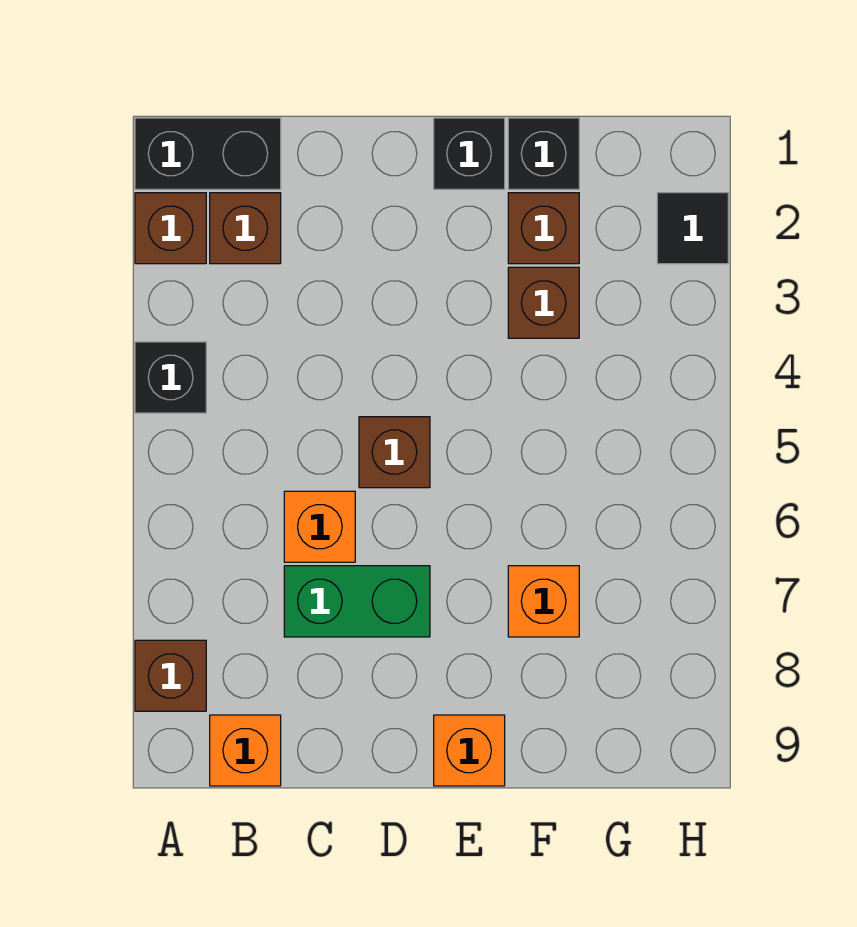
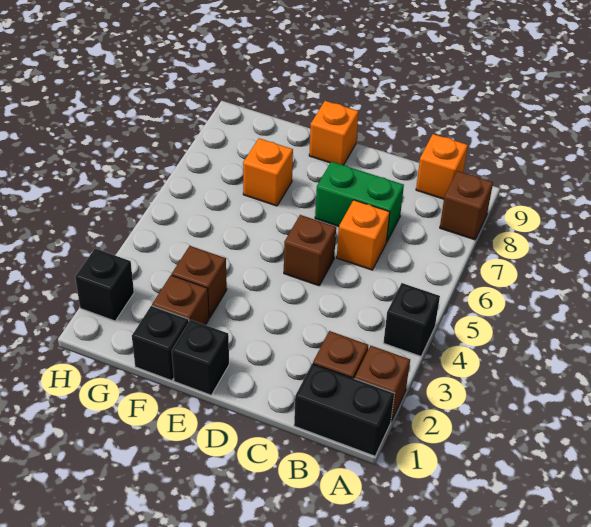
black 1x1 tile [657,193,728,264] -> black 1x1 brick [75,249,134,321]

